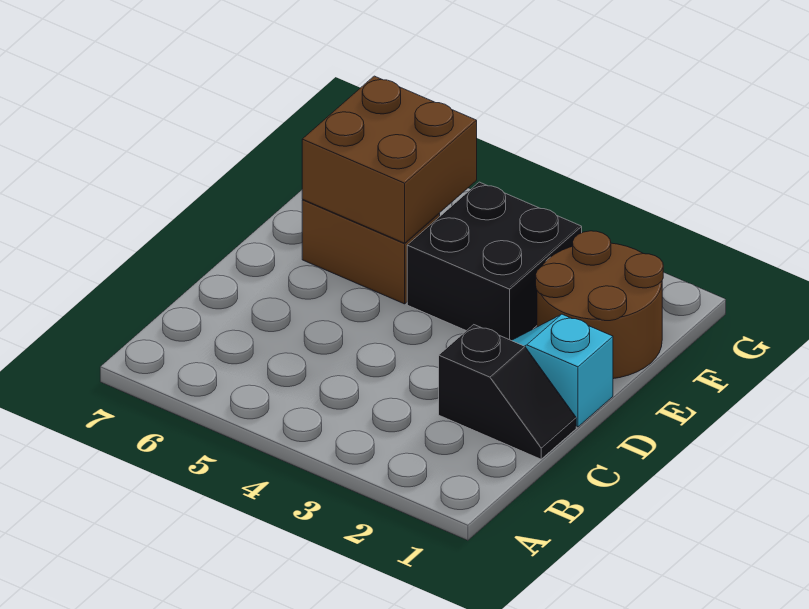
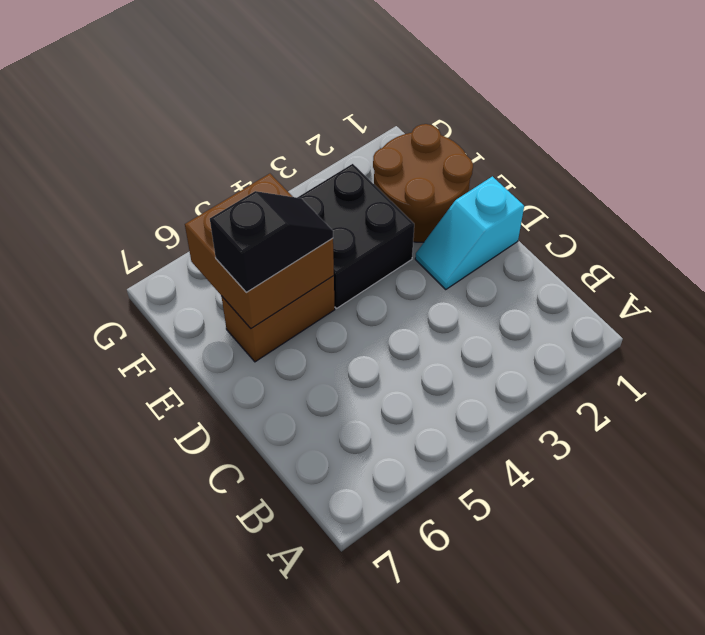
black 1x2 slope [439,325,576,459] -> black 1x2 slope moved to [210,191,333,293]

